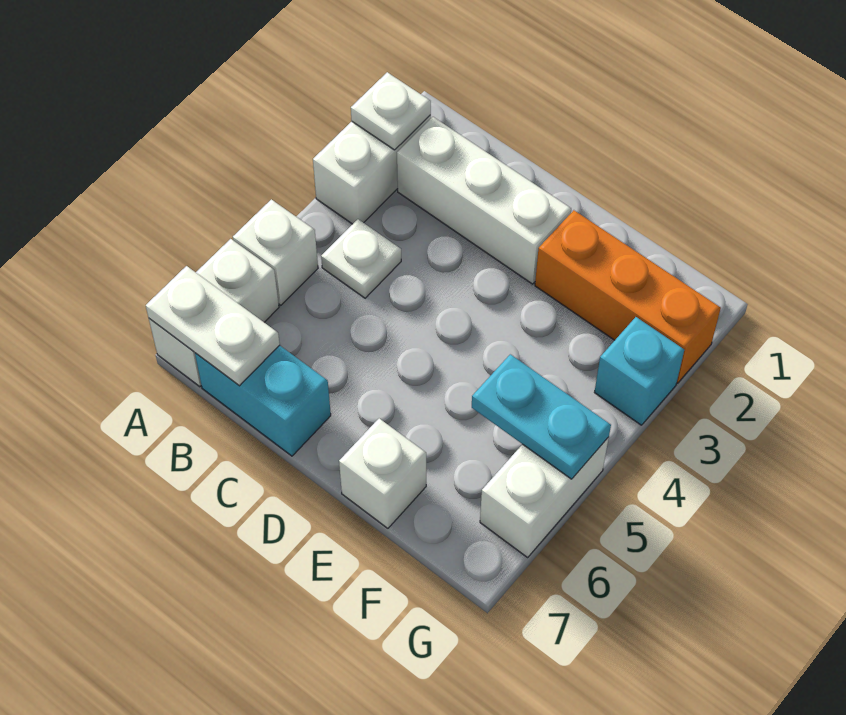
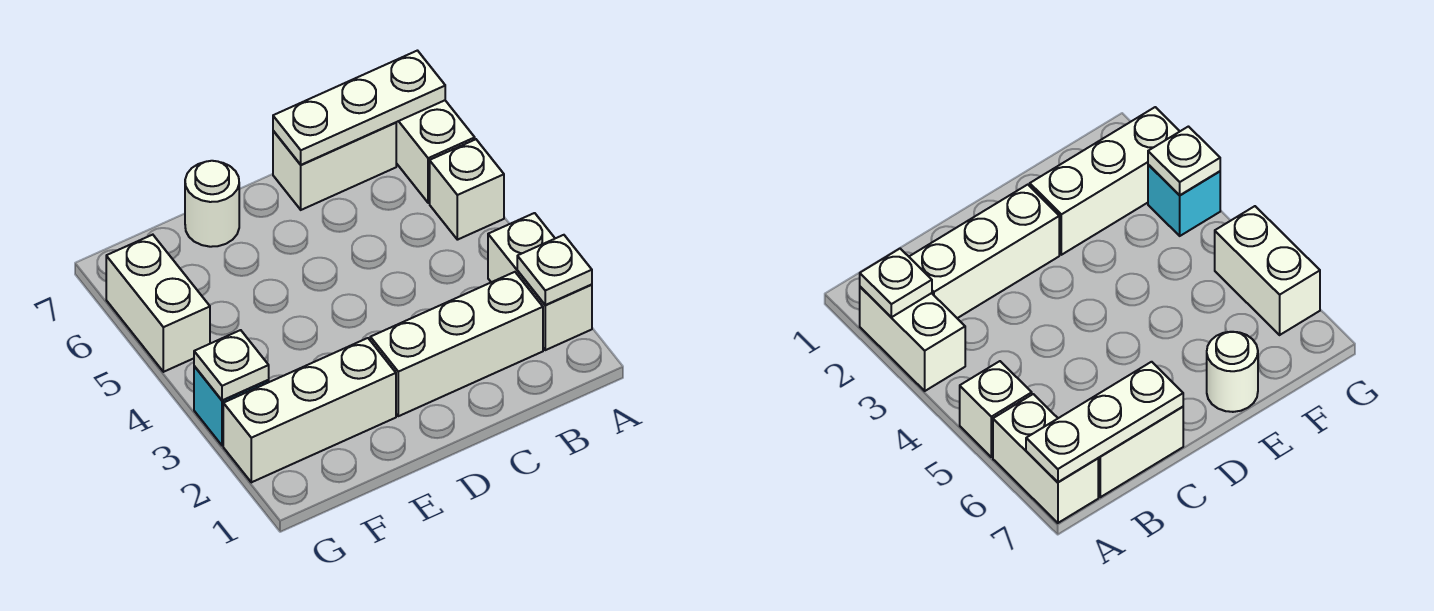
white 1x2 plate [146,266,280,386] -> white 1x3 plate [273,51,445,165]
white 1x1 plate [321,219,401,298] -> white 1x1 plate moved to [194,330,269,401]
cyan 1x2 brick [195,345,331,456] -> white 1x2 brick [273,123,396,210]
orange 1x3 brick [535,210,721,383] -> white 1x3 brick [223,338,396,482]
white 1x1 brick [339,418,426,528] -> white 1x1 round brick [185,161,239,247]
cyan 1x2 plate [472,354,611,479] -> none

